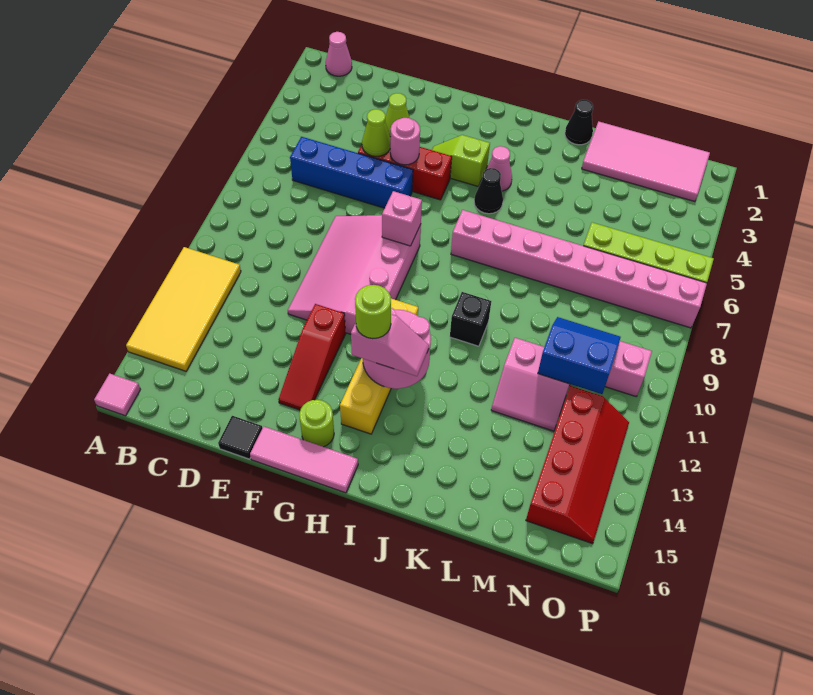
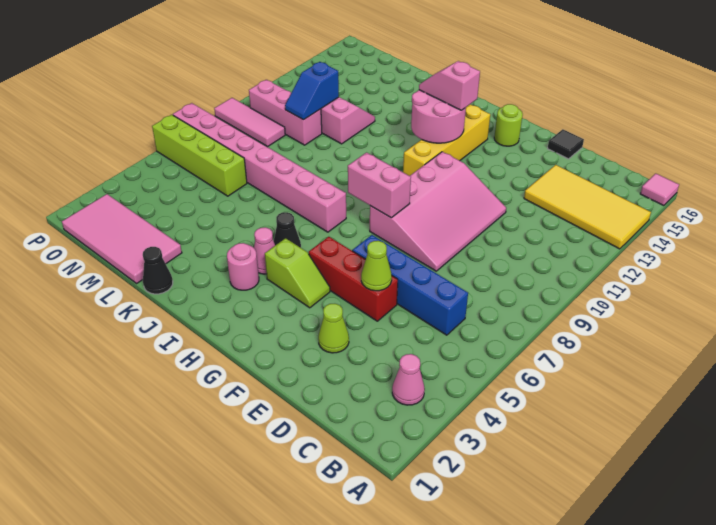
yellow 2x4 tile [126,247,241,371] -> yellow 2x4 tile turned to [524,165,651,249]
pink 1x1 cone [326,32,352,76] -> pink 1x1 cone moved to [392,354,425,405]
pink 1x1 round brick [390,118,420,165] -> pink 1x1 round brick moved to [227,243,259,290]
red 1x3 slope [278,304,346,410] -> none
pink 1x3 tile [250,426,358,493] -> pink 1x3 tile moved to [214,98,285,146]
pink 1x1 brick [382,191,422,246] -> pink 1x2 brick [348,153,411,218]
lime 1x1 round brick [355,285,391,339] -> none
black 1x1 brick [450,292,491,346] -> none
blue 2x2 slope [538,317,621,394] -> blue 1x2 slope [285,62,339,120]
red 2x4 slope [526,386,629,544] -> none

